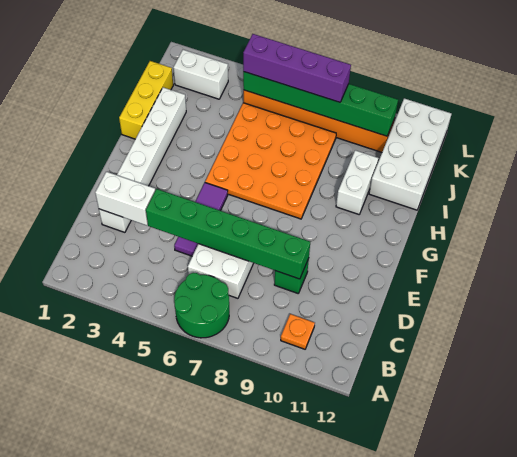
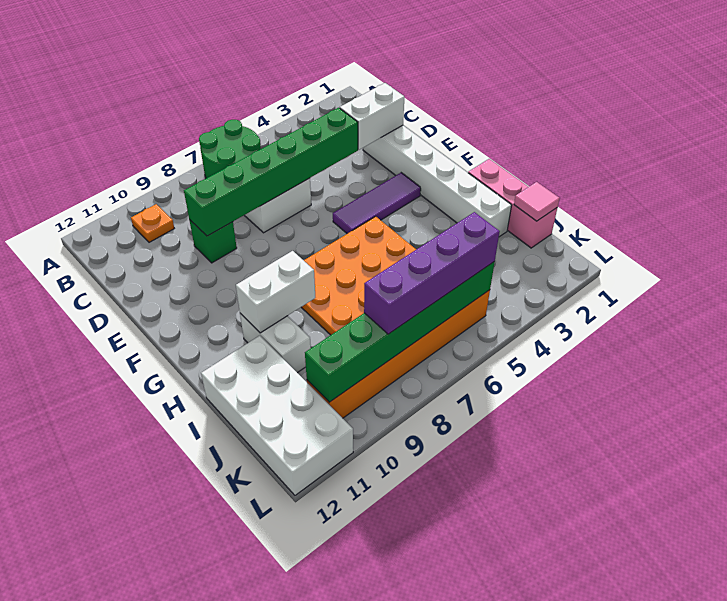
purple 1x3 tile [174,183,228,256] -> purple 1x3 tile turned to [333,173,421,234]
yellow 1x3 brick [119,61,173,139] -> pink 1x3 brick [468,159,557,248]
none -> pink 1x1 tile [514,182,560,221]
white 1x2 brick [173,50,228,99] -> white 1x2 brick moved to [236,251,315,333]

